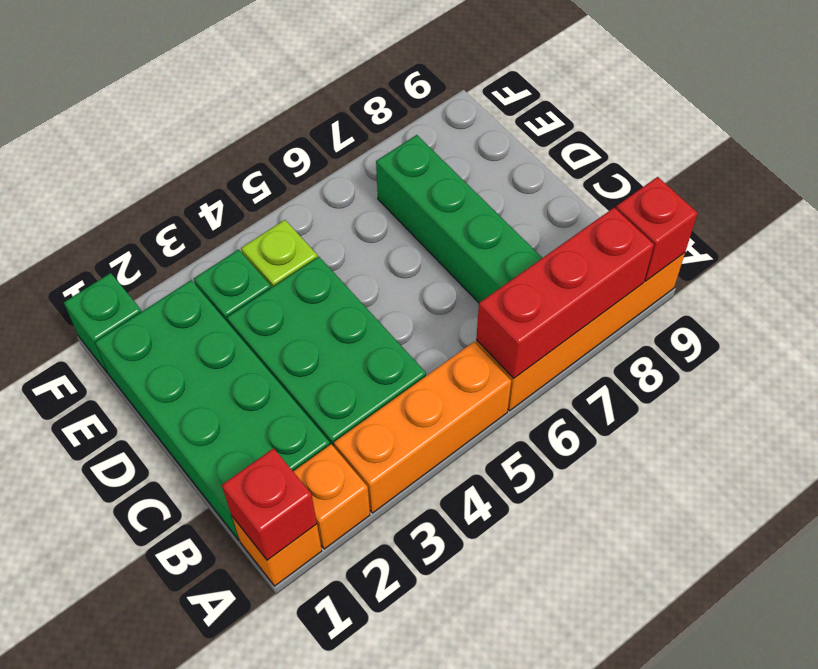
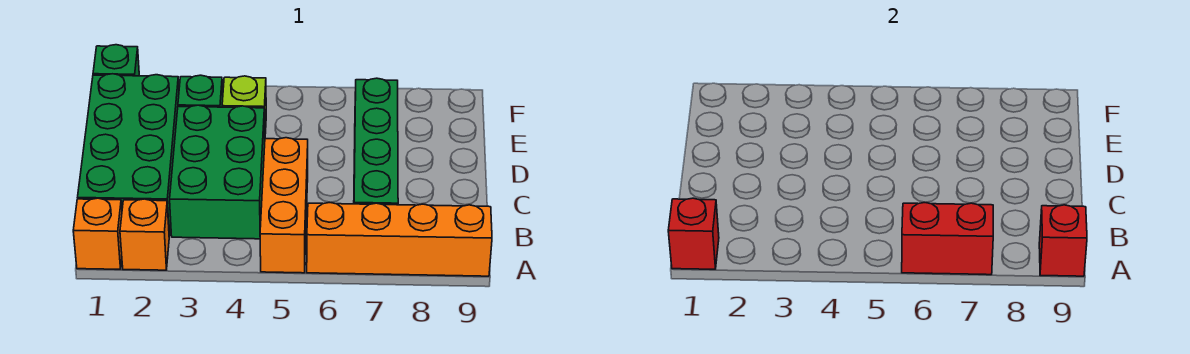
orange 1x3 brick [334,342,511,513] -> orange 1x3 brick turned to [260,138,308,273]
red 1x3 brick [476,208,654,378] -> red 1x2 brick [902,203,993,275]

